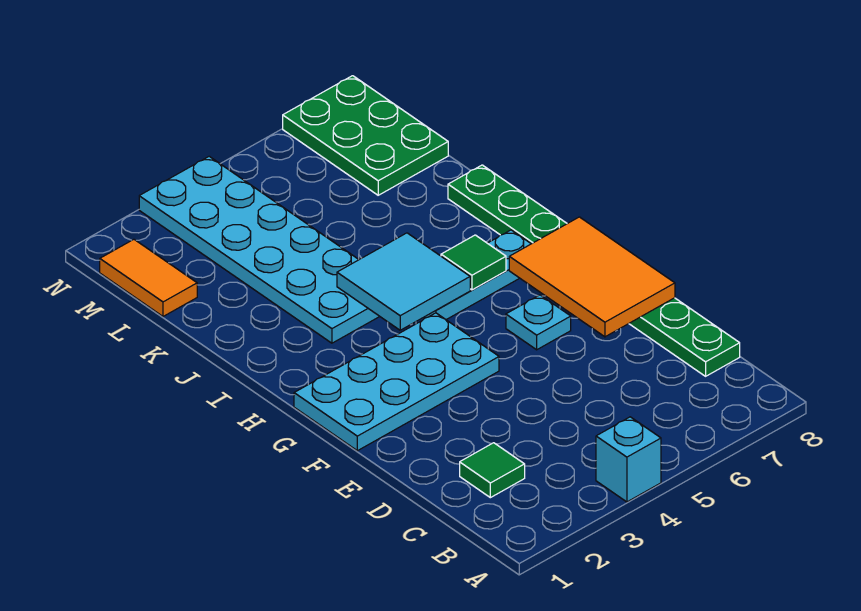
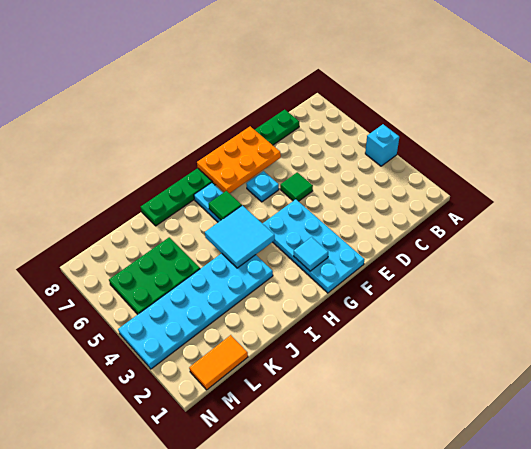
green 1x1 tile [460,443,525,498] -> green 1x1 tile moved to [280,172,313,201]
orange 2x3 tile [509,217,675,337] -> orange 2x3 plate [197,126,281,193]
none -> cyan 1x1 tile [294,237,328,271]
green 2x3 plate [283,76,448,195] -> green 2x3 plate moved to [109,237,200,314]

